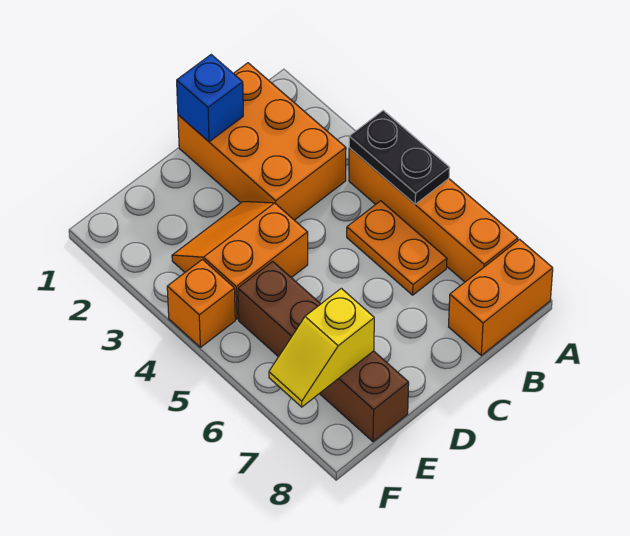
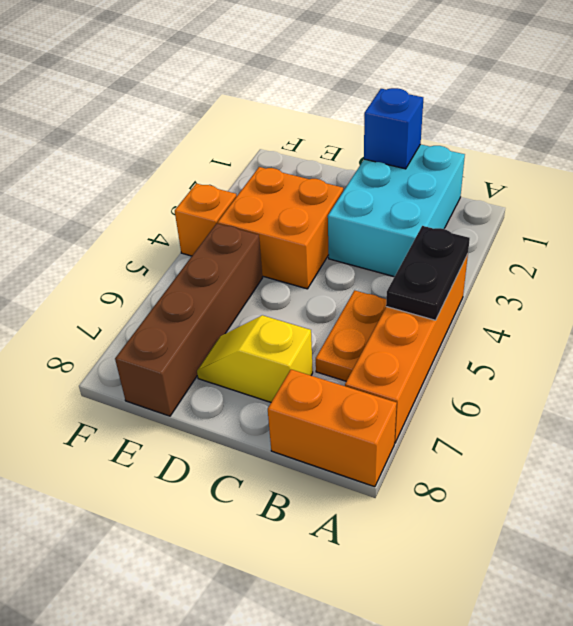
orange 2x3 brick [178,63,346,220] -> cyan 2x3 brick [328,144,465,277]
orange 2x2 slope [172,202,308,319] -> orange 2x2 brick [218,167,343,289]
yellow 1x2 slope [269,288,374,407] -> yellow 1x2 slope moved to [197,315,313,402]

